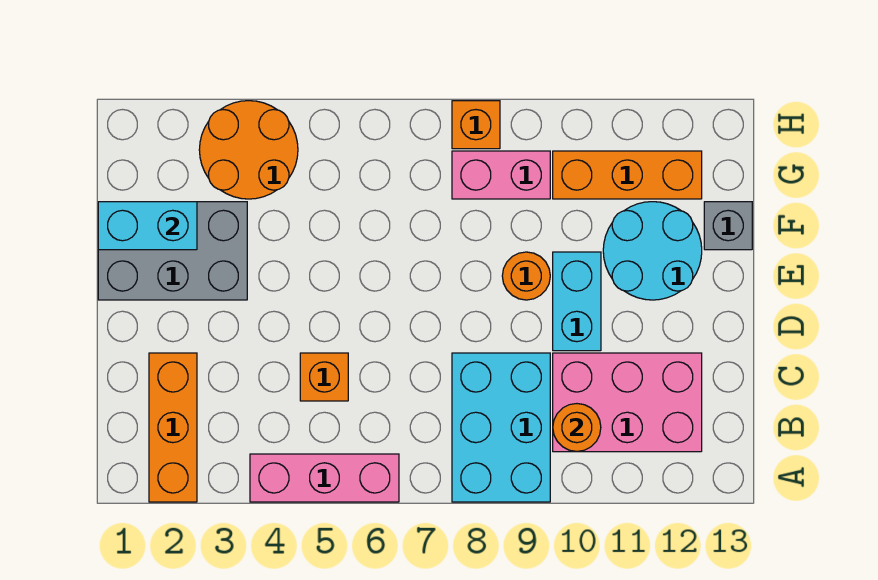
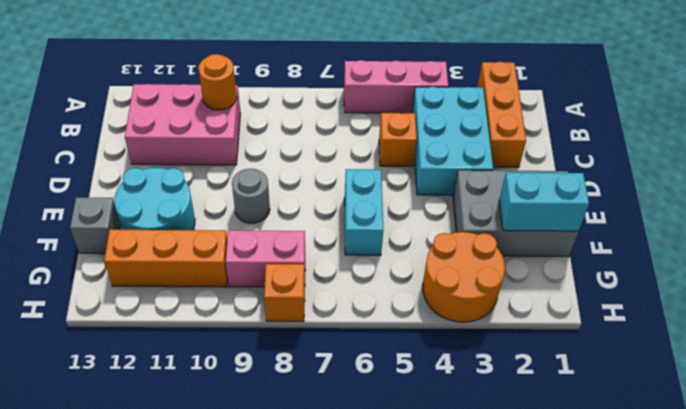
cyan 2x3 brick [452,353,550,502] -> cyan 2x3 brick moved to [412,87,493,195]
cyan 1x2 brick [553,252,601,351] -> cyan 1x2 brick moved to [345,169,383,255]
orange 1x1 round brick [502,252,550,300] -> grey 1x1 round brick [232,169,270,223]

